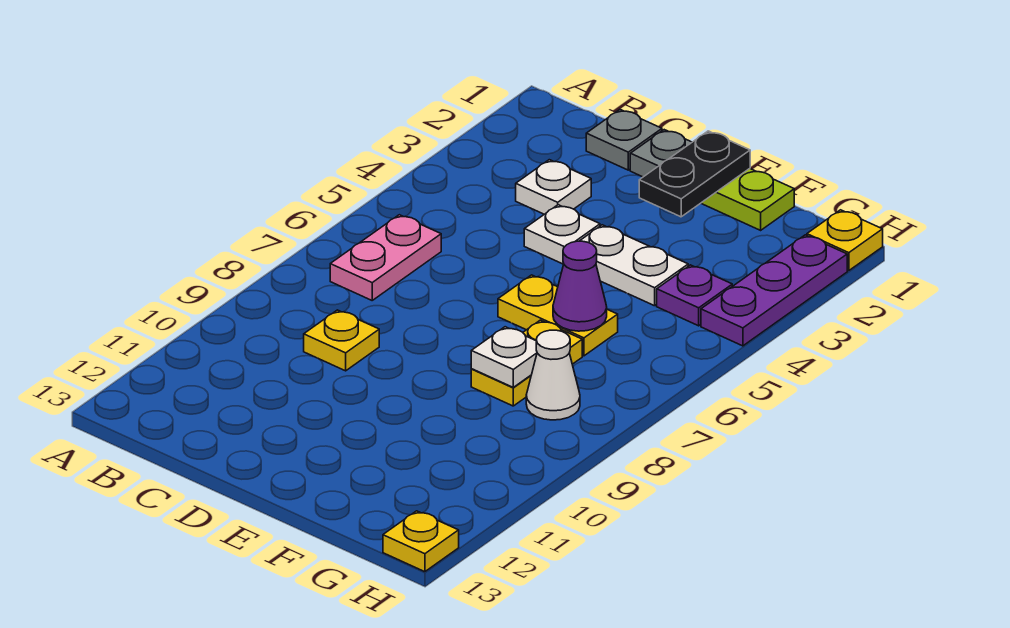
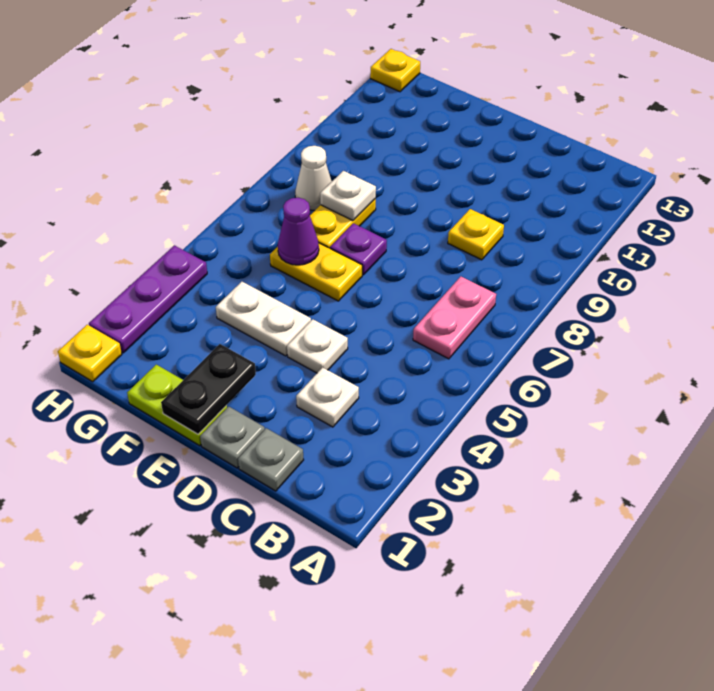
purple 1x1 plate [657,265,732,326] -> purple 1x1 plate moved to [330,223,387,275]

